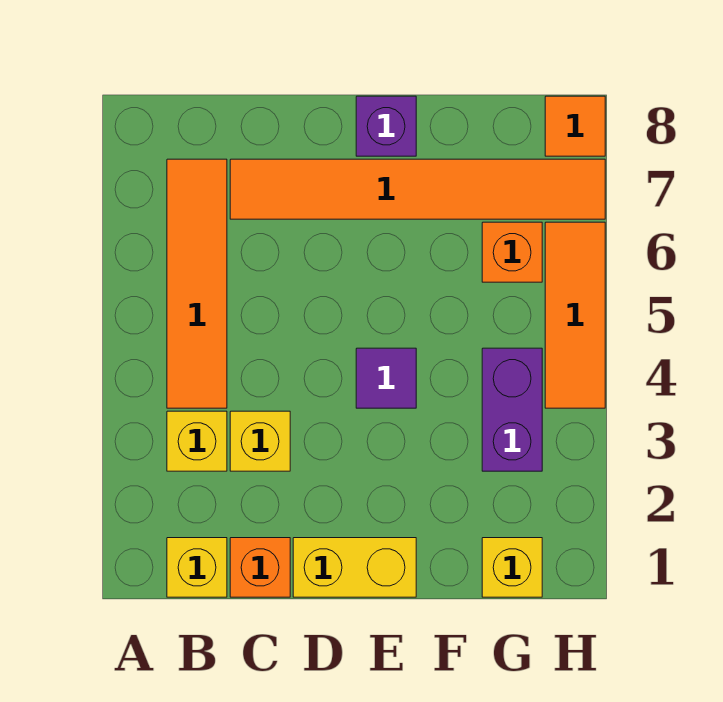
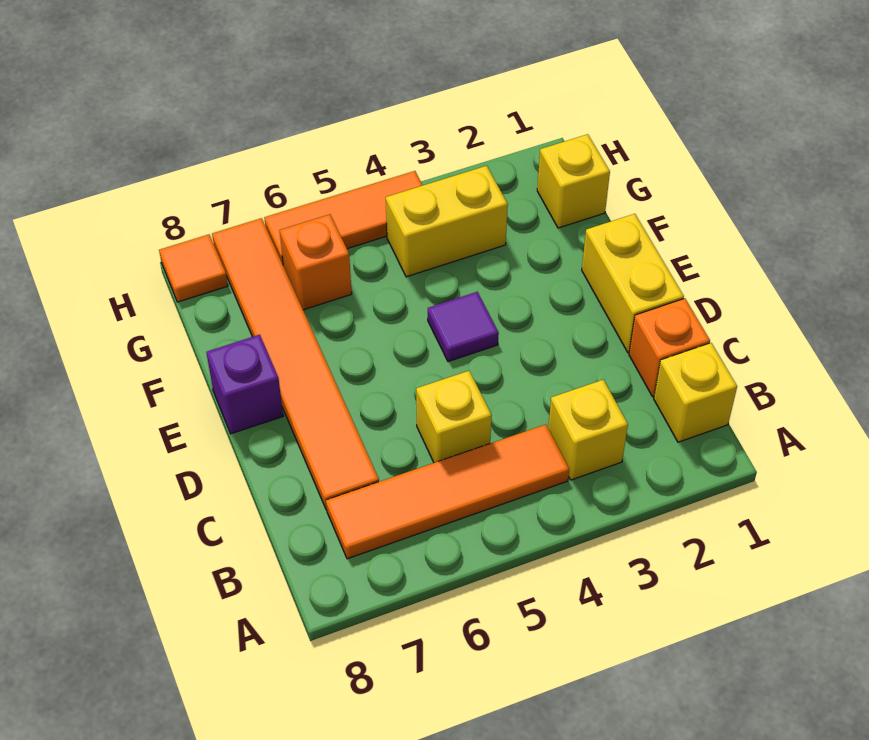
yellow 1x1 brick [230,411,290,471] -> yellow 1x1 brick moved to [416,371,492,463]
purple 1x2 brick [482,348,542,471] -> yellow 1x2 brick [386,166,508,277]

